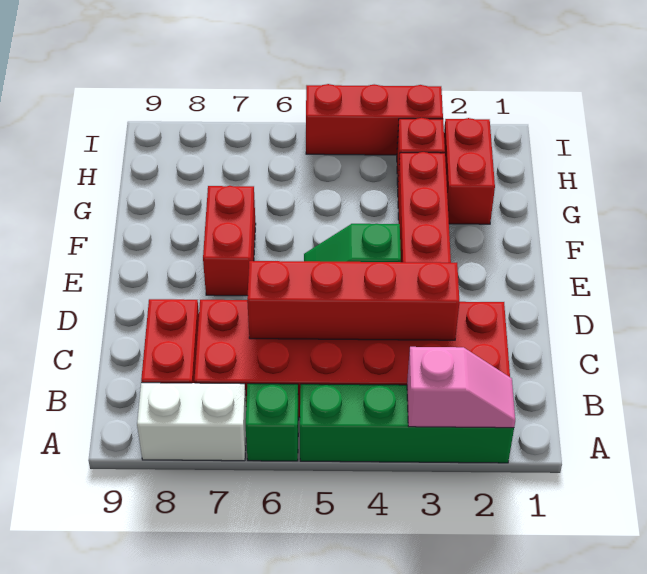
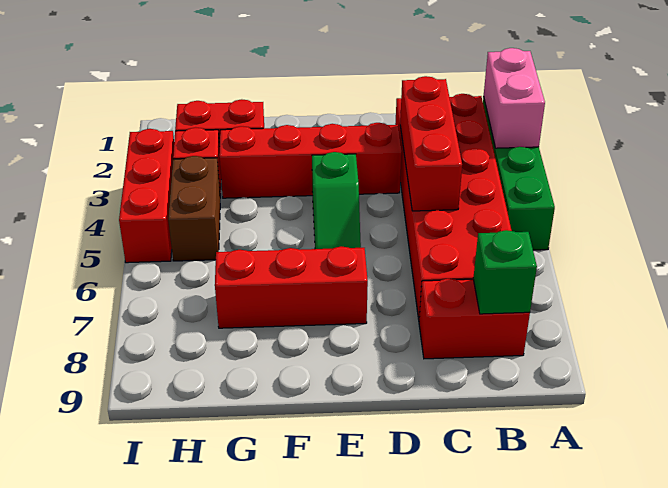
pink 1x2 slope [407,347,515,428] -> pink 1x2 brick [484,48,545,148]
green 1x1 brick [246,384,299,461] -> green 1x1 brick moved to [473,230,537,314]
white 1x2 brick [137,383,246,461] -> none
red 1x4 brick [247,261,460,340] -> red 1x3 brick [400,76,462,211]
red 1x2 brick [203,186,256,296] -> red 1x3 brick [215,246,368,328]
none -> brown 1x2 brick [168,156,220,261]

